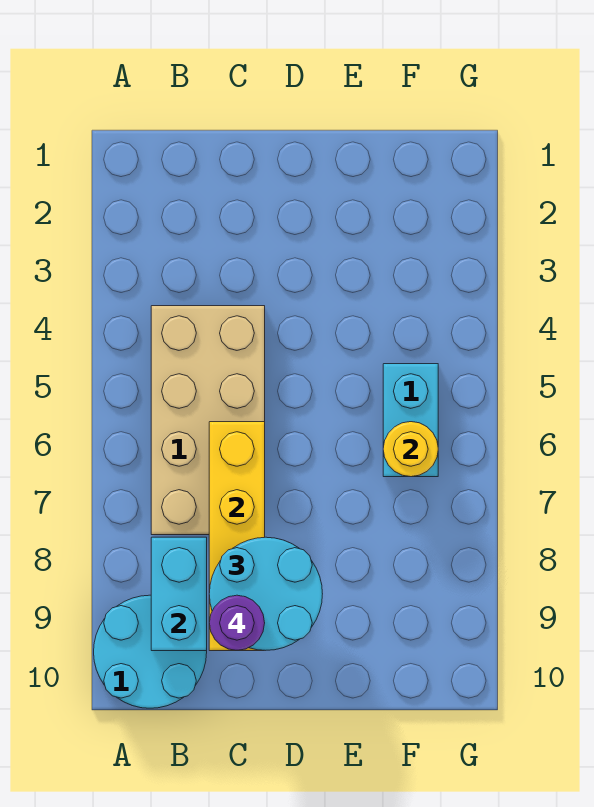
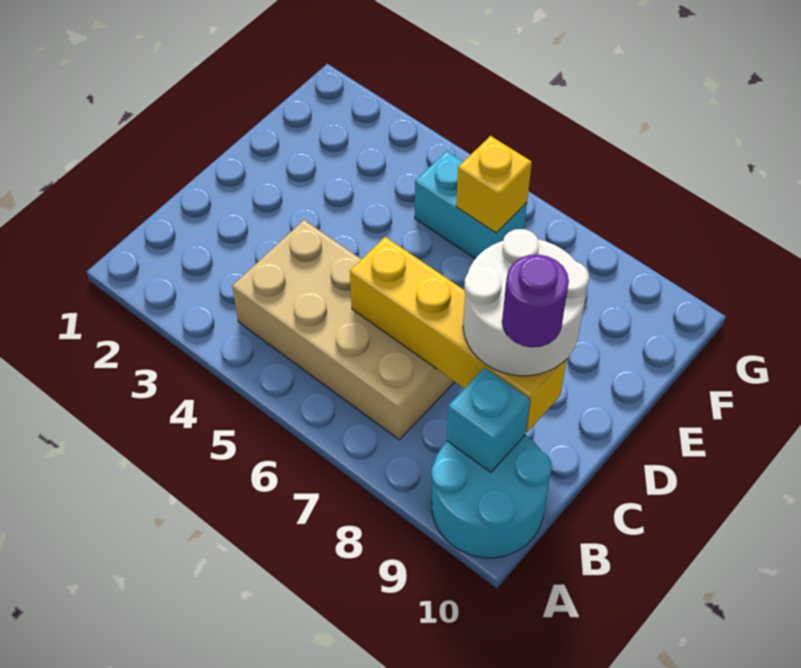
cyan 1x2 brick [151,537,207,651] -> cyan 1x1 brick [447,368,530,472]
cyan 2x2 round brick [209,537,322,650] -> white 2x2 round brick [463,229,589,376]
yellow 1x1 round brick [383,422,438,477] -> yellow 1x1 brick [456,136,532,233]

